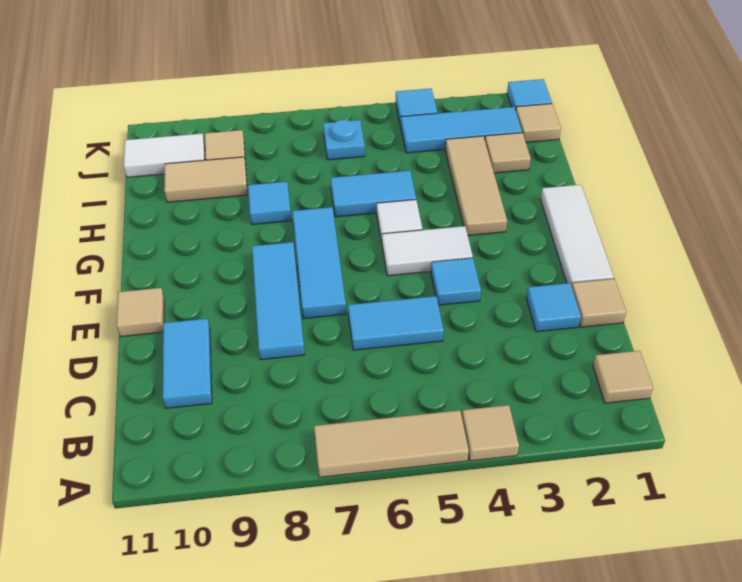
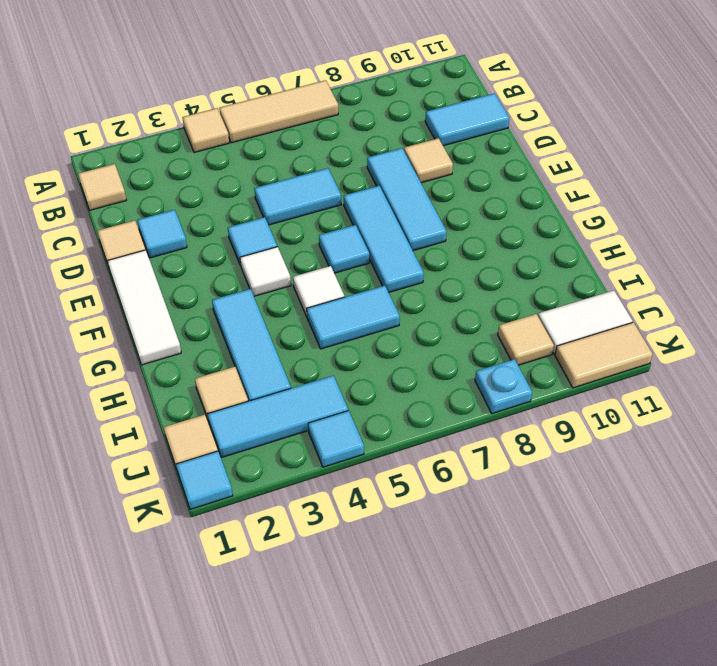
cyan 1x2 tile [163,319,212,408] -> cyan 1x2 tile turned to [425,93,509,146]
tan 1x1 tile [117,288,164,337] -> tan 1x1 tile moved to [404,138,453,183]
white 1x2 tile [382,226,473,276] -> white 1x1 tile [240,247,291,296]
tan 1x3 tile [445,136,507,235] -> cyan 1x3 tile [212,289,291,401]
cyan 1x1 tile [248,182,291,224] -> cyan 1x1 tile moved to [319,225,369,273]
tan 1x2 tile [164,157,247,202] -> tan 1x2 tile moved to [555,322,653,388]
cyan 1x1 plate [323,120,365,160] -> cyan 1x1 plate moved to [475,359,532,414]

